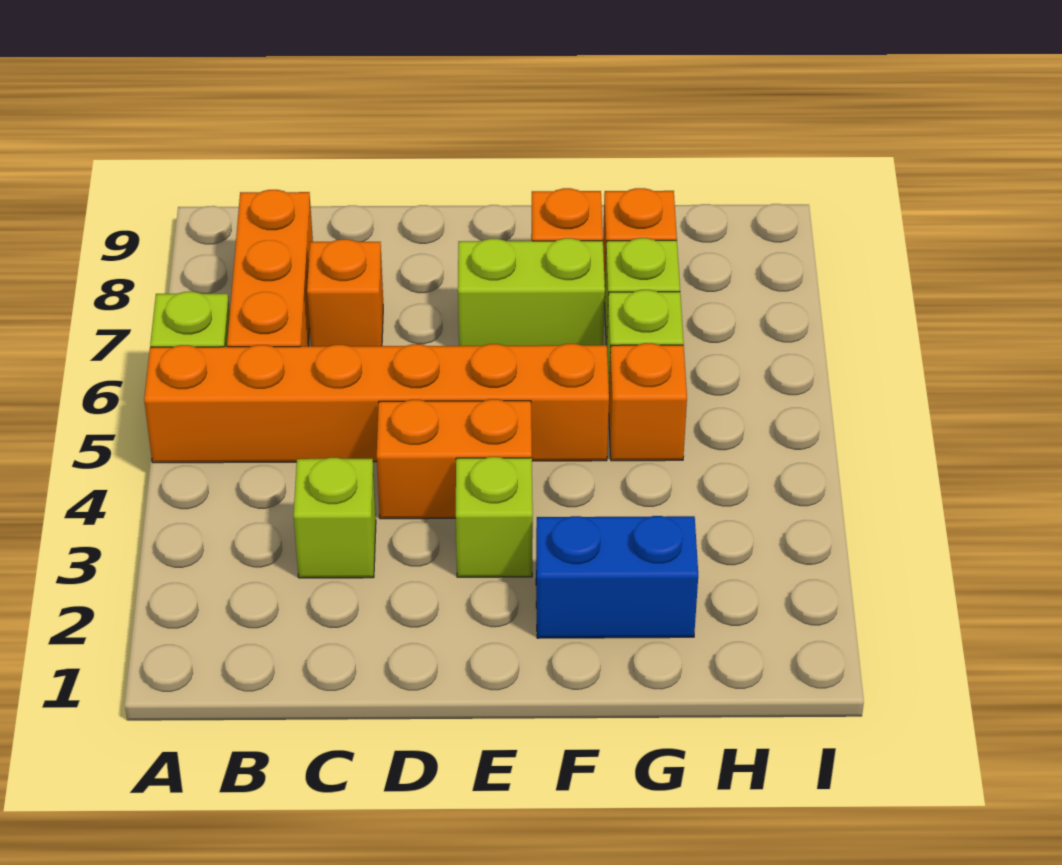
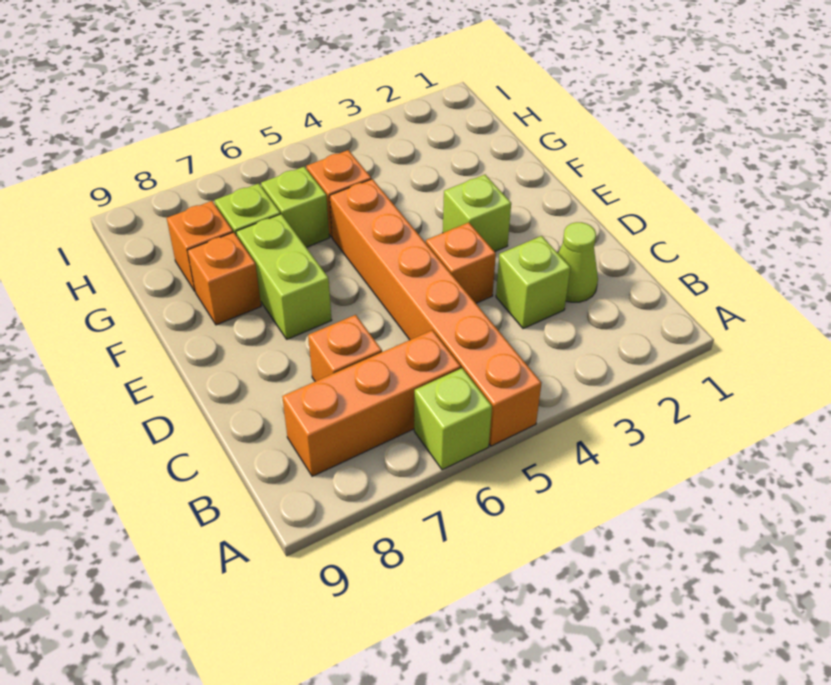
none -> lime 1x1 cone [558,222,598,302]
orange 1x2 brick [377,399,532,519] -> orange 1x1 brick [426,222,496,303]
blue 1x2 brick [536,516,698,638] -> none

